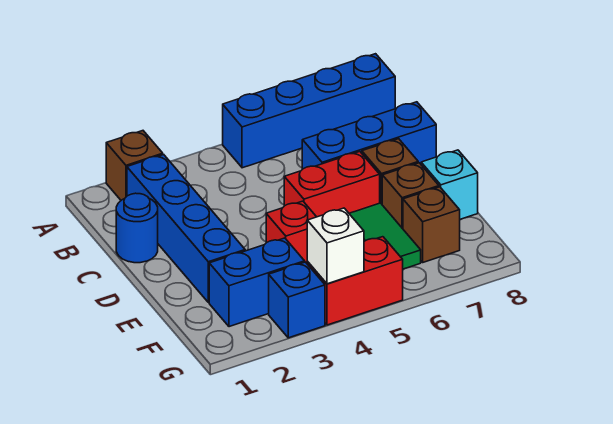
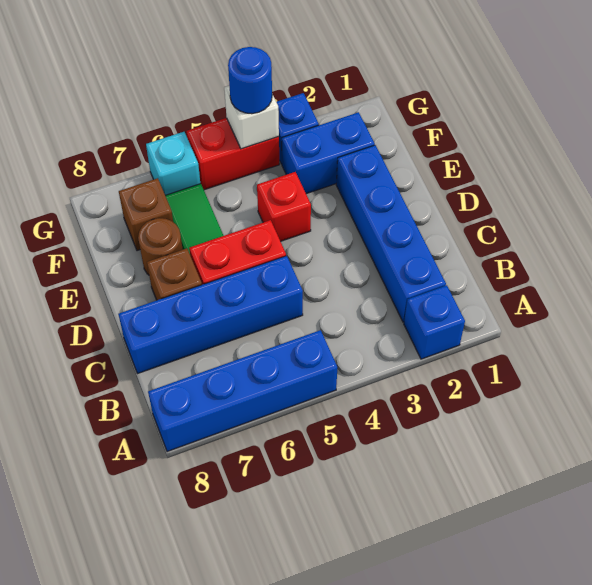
brown 1x1 brick [106,131,163,200] -> blue 1x1 brick [404,285,465,359]
blue 1x1 round brick [116,193,158,263] -> blue 1x1 round brick moved to [228,47,272,114]
blue 1x3 brick [302,102,436,169] -> blue 1x4 brick [118,256,303,373]
brown 1x1 brick [382,163,439,229] -> brown 1x1 round brick [138,218,183,275]
cyan 1x1 brick [421,150,478,219] -> cyan 1x1 brick moved to [146,132,200,195]

